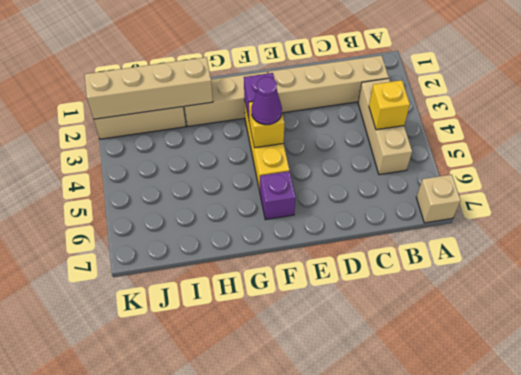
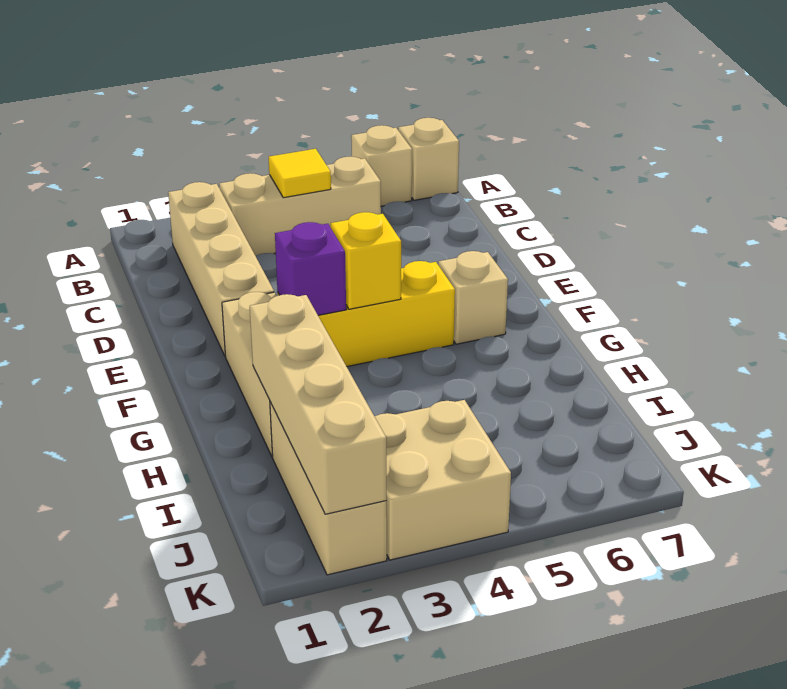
none -> tan 1x1 brick [351,125,412,206]
yellow 1x1 brick [369,80,410,130] -> yellow 1x1 tile [269,149,331,198]
purple 1x1 cone [251,77,282,125] -> none
purple 1x1 brick [260,171,296,220] -> tan 1x1 brick [438,251,508,344]
none -> tan 2x2 brick [375,400,511,560]

